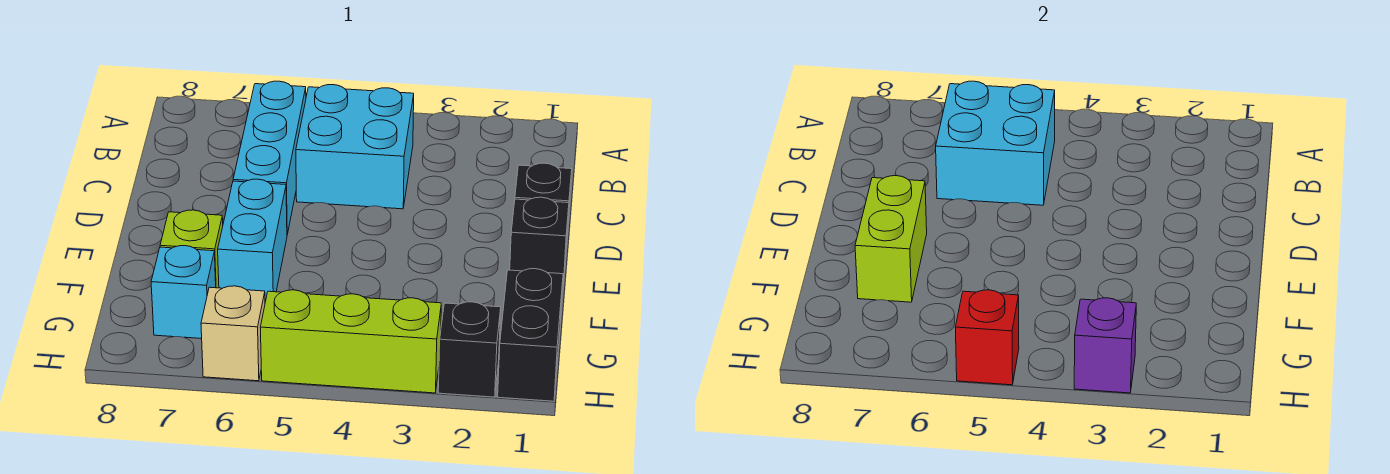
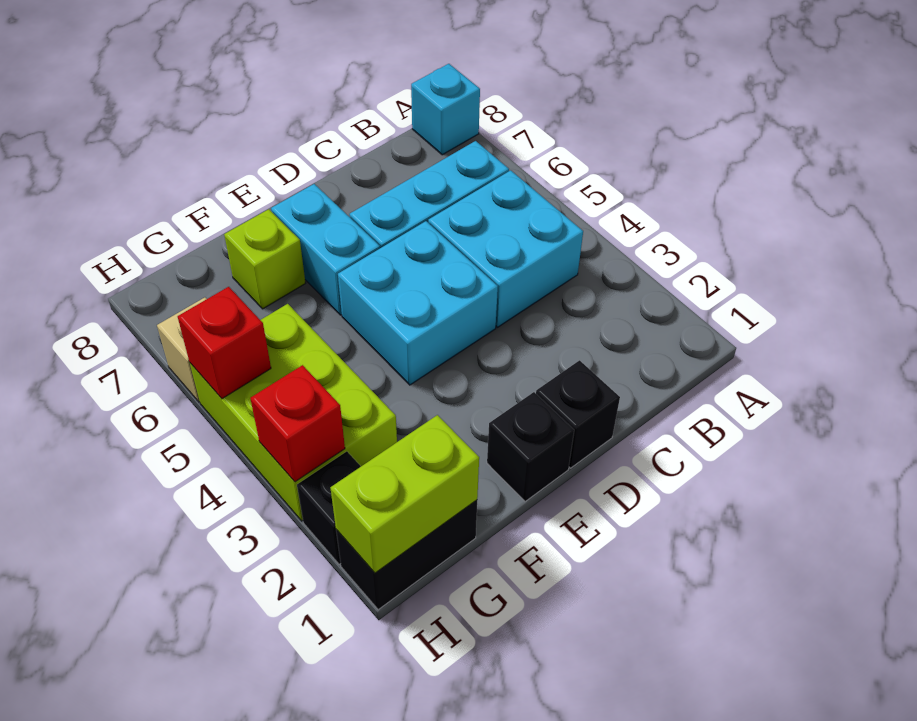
cyan 2x2 brick [936,81,1055,205] -> cyan 2x2 brick moved to [338,221,498,385]
cyan 1x2 brick [218,179,287,302] -> cyan 1x2 brick turned to [271,184,380,315]
lime 1x2 brick [855,176,927,302] -> lime 1x2 brick moved to [331,415,479,573]
cyan 1x1 brick [151,246,216,339] -> cyan 1x1 brick moved to [411,64,480,155]
lime 1x3 brick [260,290,441,393] -> lime 2x3 brick [190,304,397,521]
purple 1x1 brick [1074,298,1136,393] -> red 1x1 brick [250,365,345,482]

